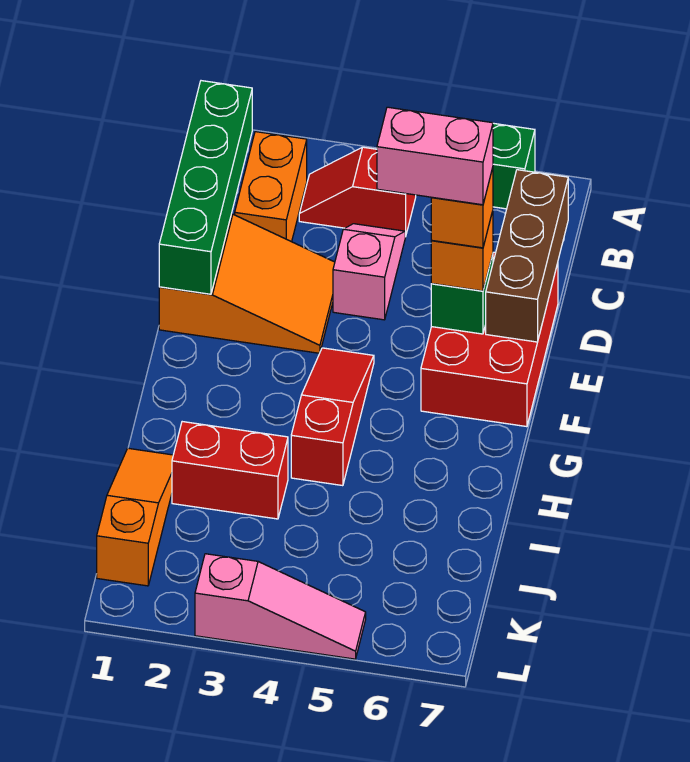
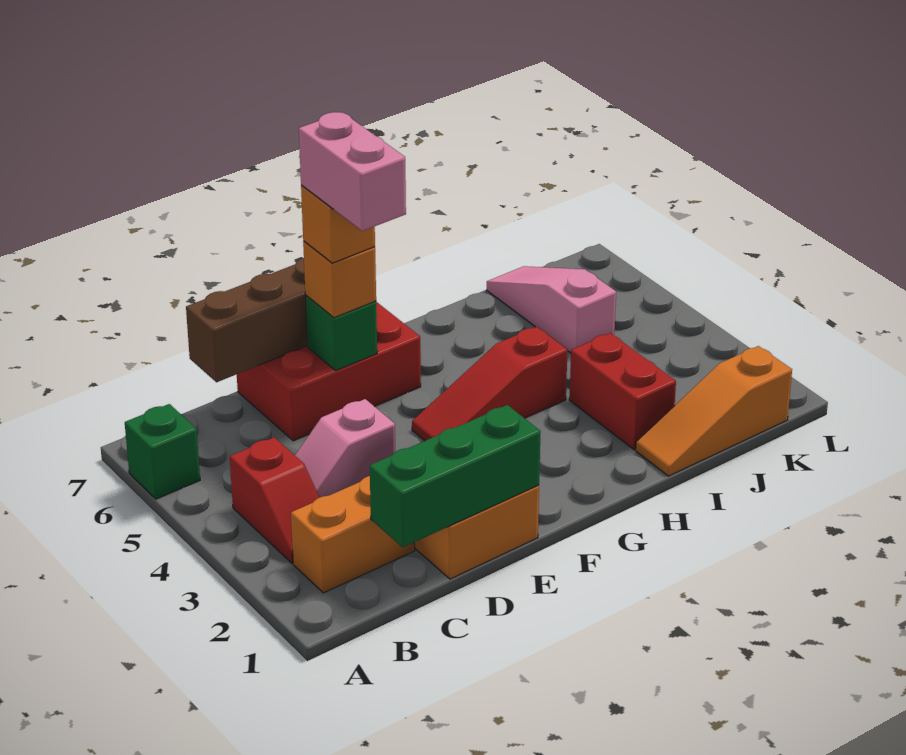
green 1x4 brick [159,81,252,294] -> green 1x3 brick [370,405,541,547]
pink 1x3 slope [195,554,366,659] -> pink 1x3 slope moved to [487,266,616,353]

